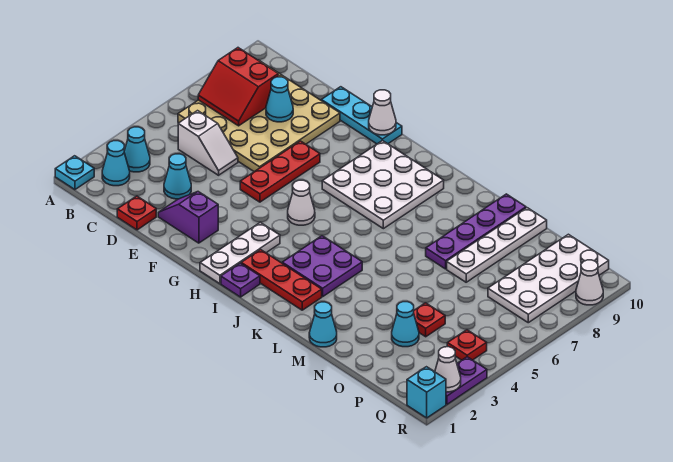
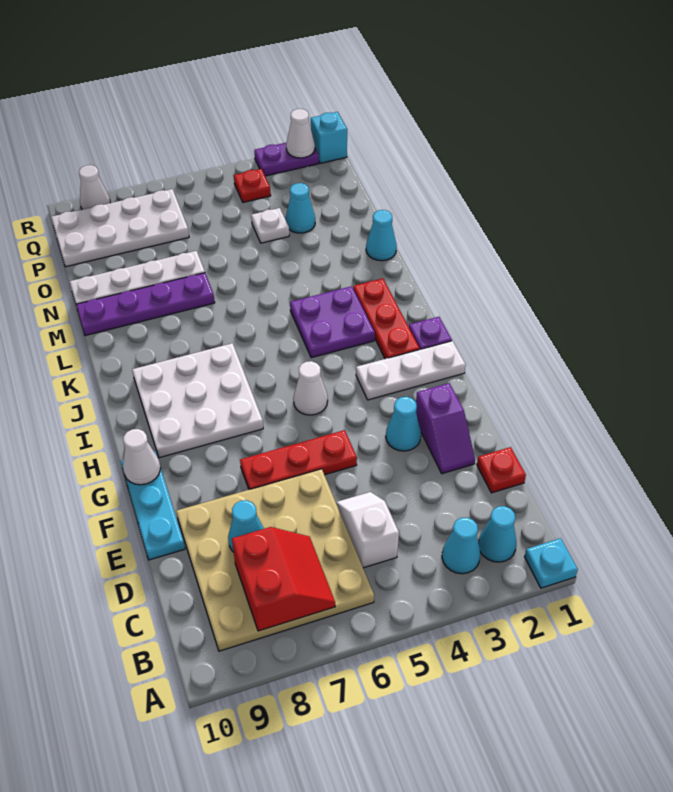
cyan 1x1 cone [164,154,191,199] -> cyan 1x1 cone moved to [386,397,421,451]
red 1x1 plate [414,303,445,337] -> white 1x1 plate [251,208,289,243]

